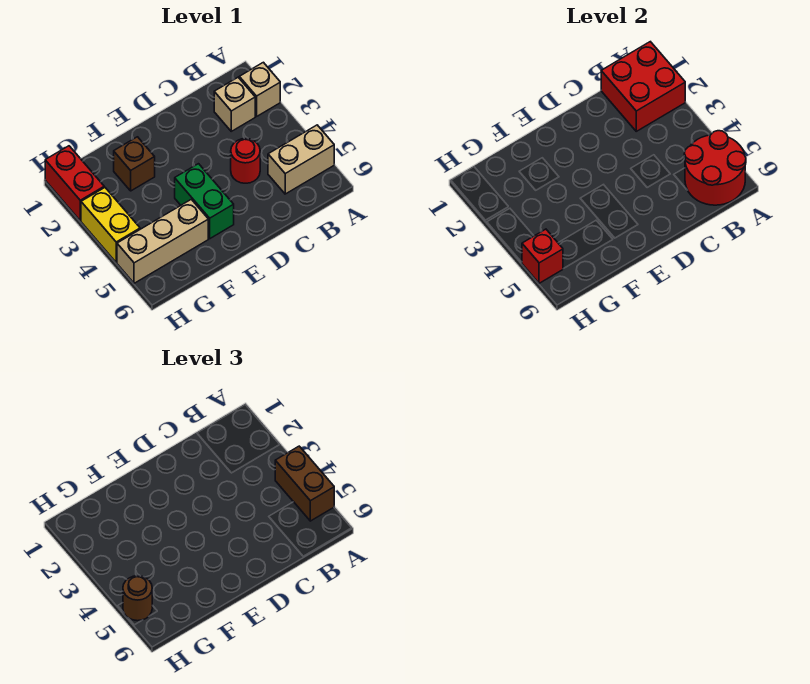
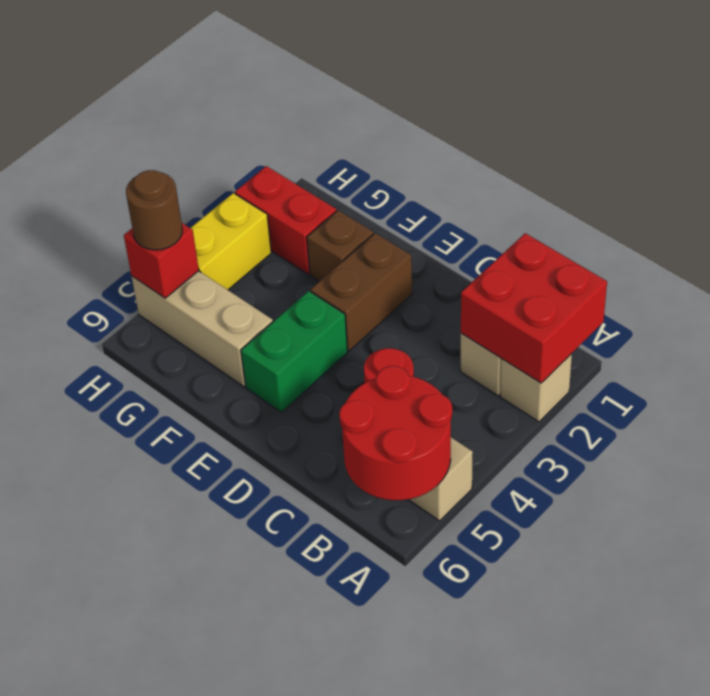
brown 1x2 brick [275,446,334,521] -> brown 1x2 brick moved to [311,233,412,351]
red 1x2 brick [45,146,104,221] -> red 1x2 brick turned to [235,166,336,274]

